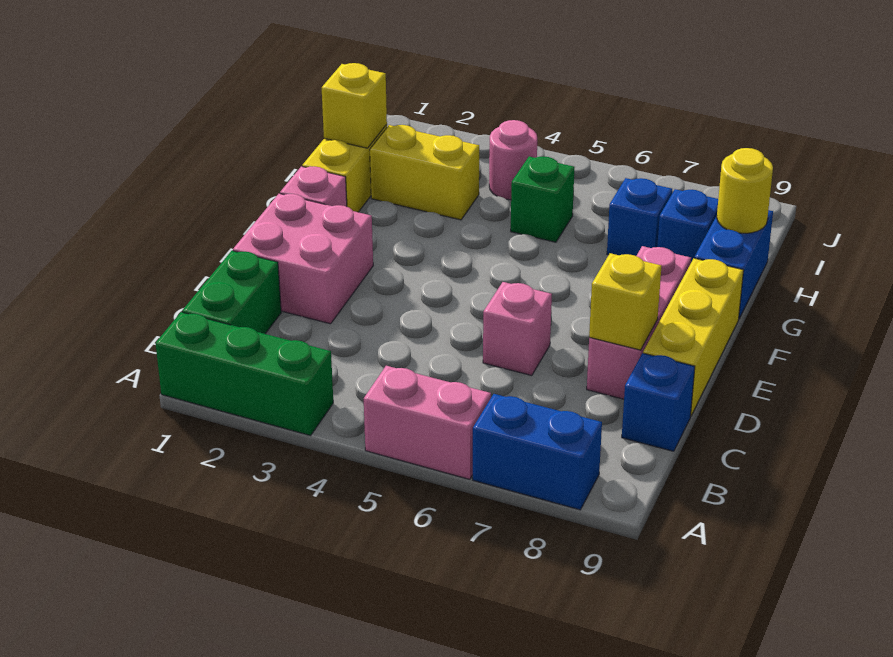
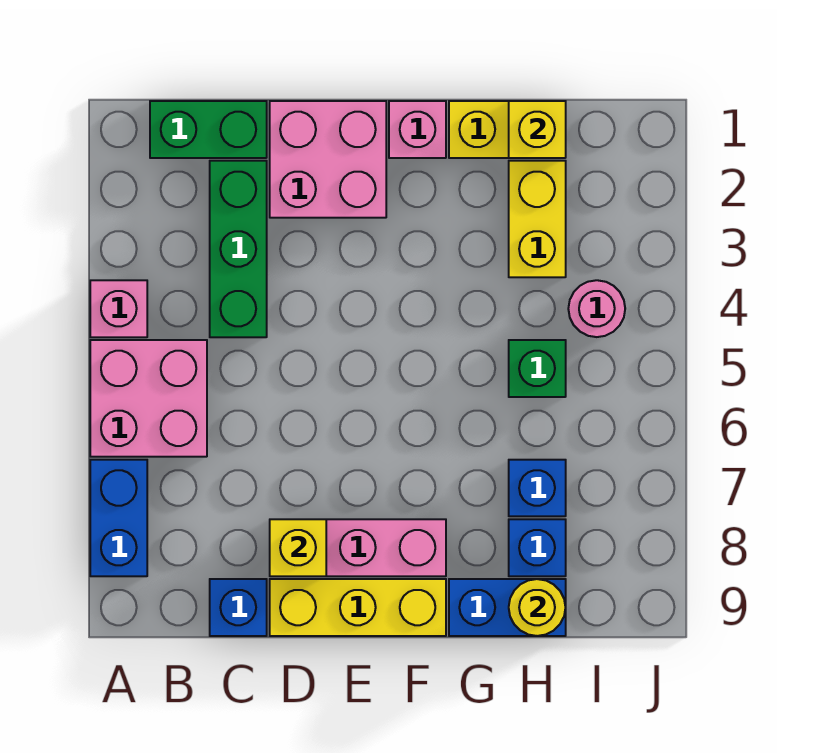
green 1x3 brick [156,312,333,436] -> green 1x3 brick moved to [210,161,267,337]
pink 1x2 brick [364,366,491,479] -> pink 2x2 brick [90,340,207,457]
pink 1x1 brick [483,282,552,376] -> pink 1x1 brick moved to [90,280,147,337]

